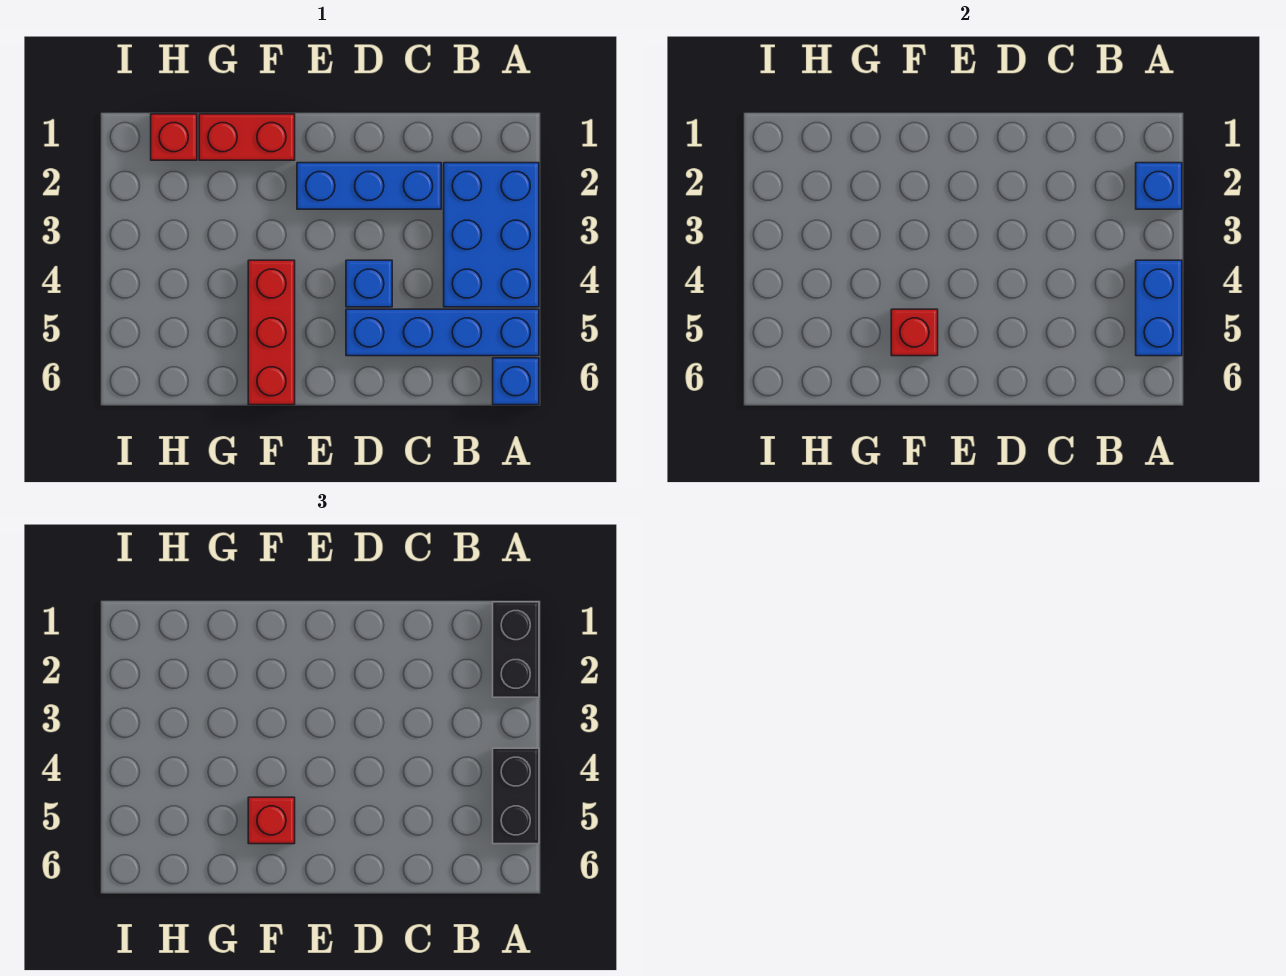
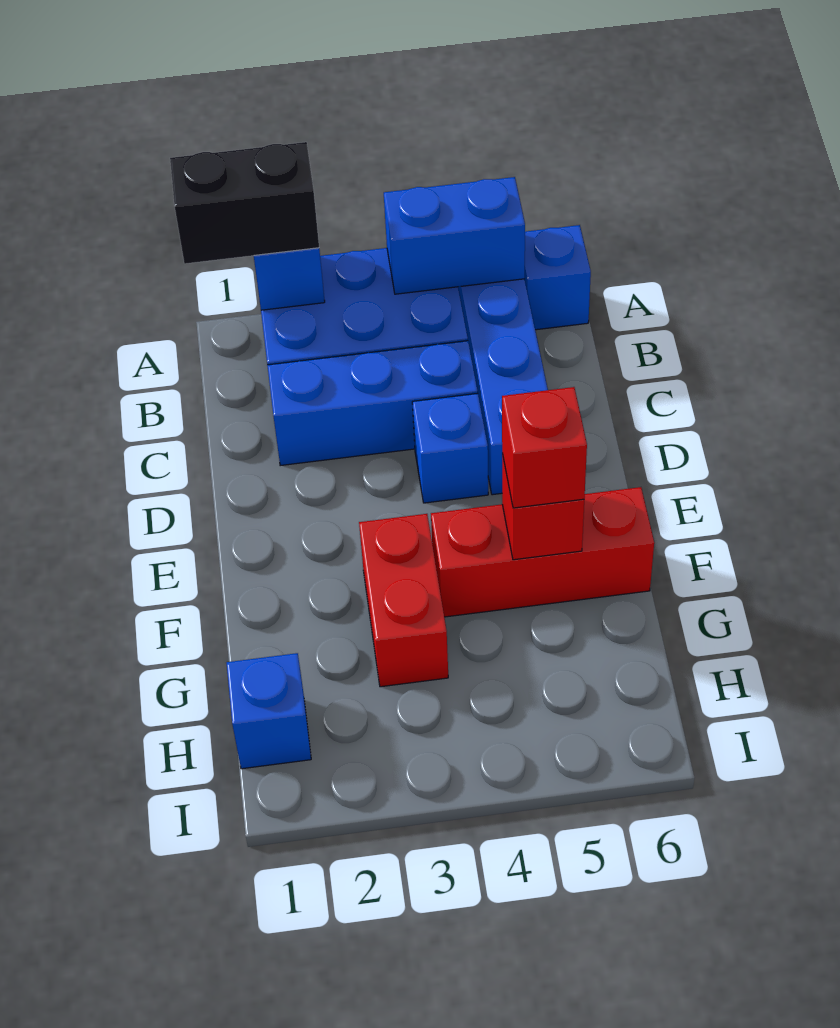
black 1x2 brick [493,748,539,844] -> none
blue 1x3 brick [297,163,441,209] -> blue 1x3 brick turned to [267,341,478,466]
red 1x2 brick [199,114,295,160] -> red 1x2 brick moved to [359,514,448,687]
red 1x1 brick [151,114,197,160] -> blue 1x1 brick [227,653,311,769]

